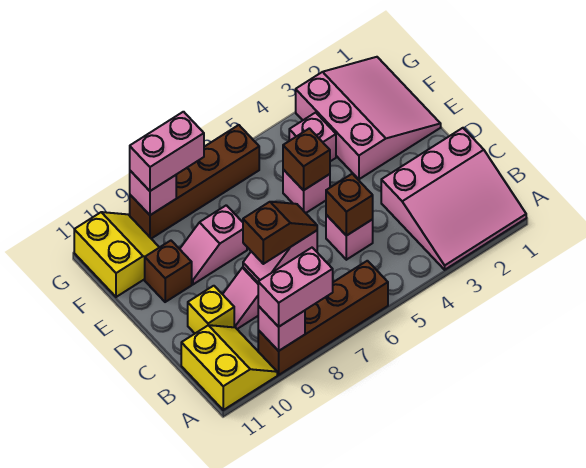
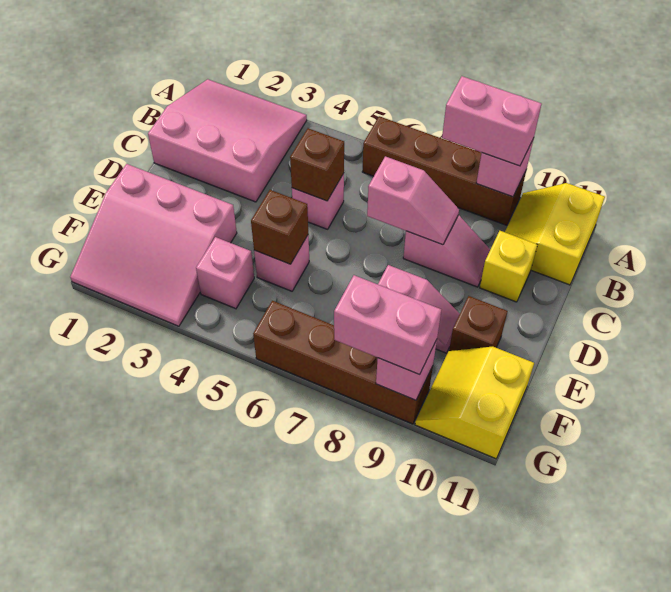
brown 1x2 slope [243,202,317,264] -> none
pink 3x3 slope [296,57,441,179] -> pink 3x3 slope turned to [70,164,237,326]

